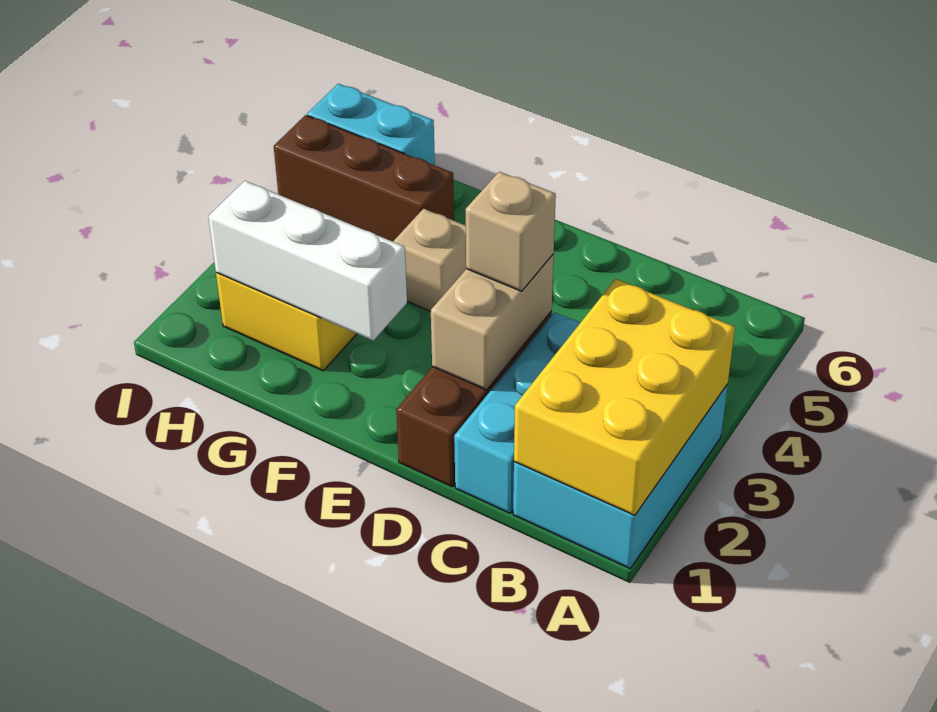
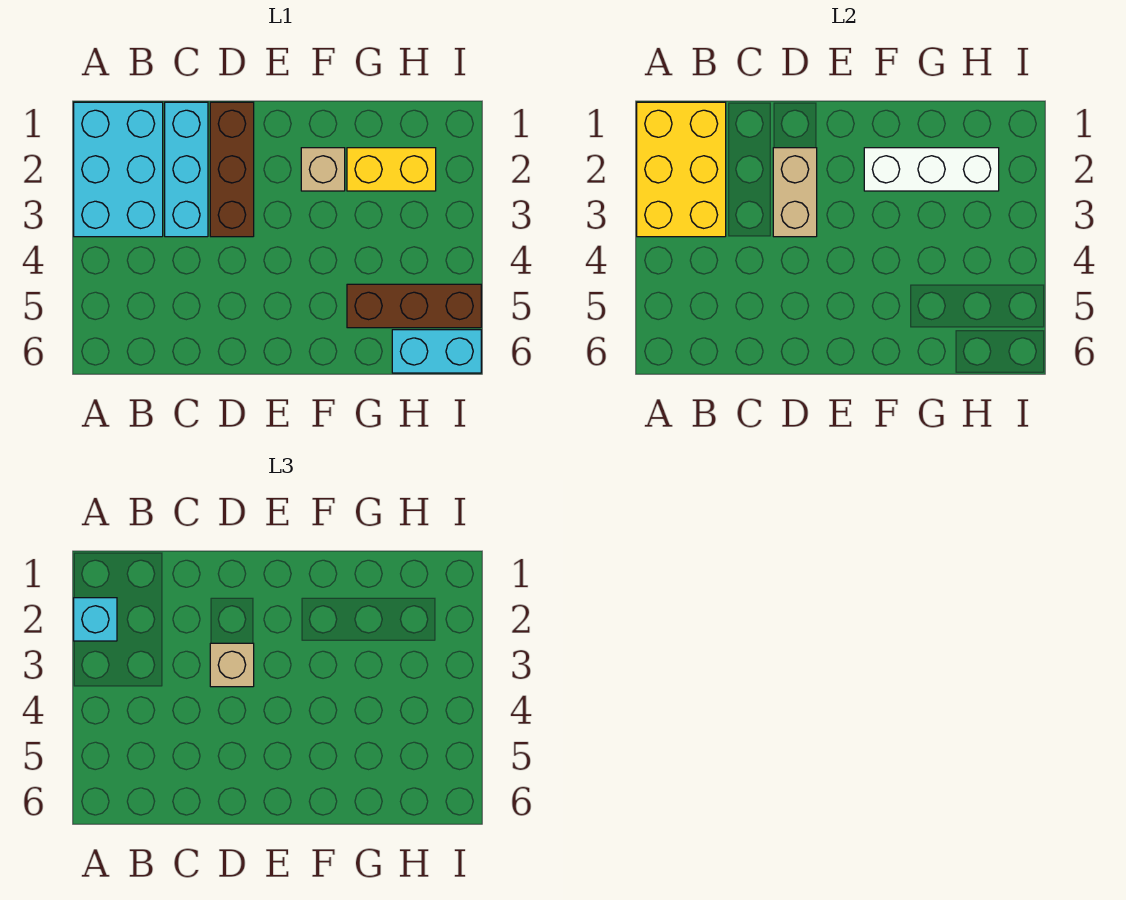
none -> cyan 1x1 brick [74,598,117,641]
tan 1x1 brick [393,209,466,311] -> tan 1x1 brick moved to [301,148,345,191]

